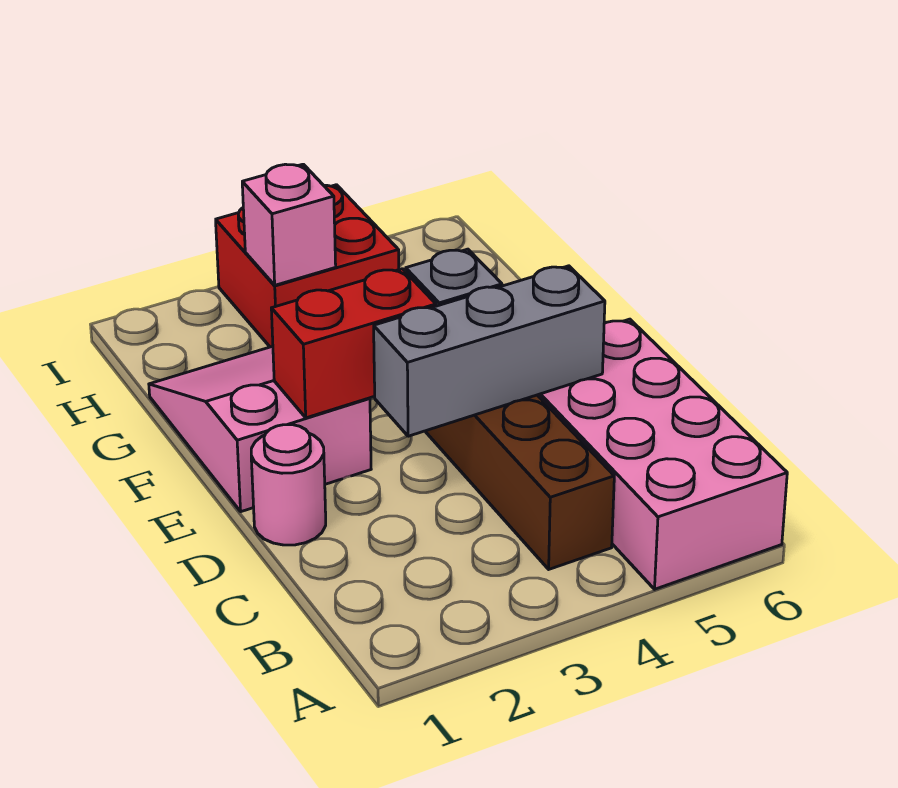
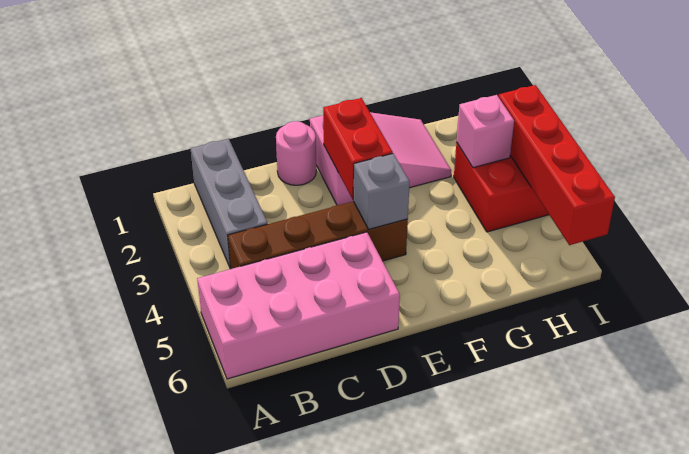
grey 1x3 brick [374,266,605,436] -> grey 1x3 brick moved to [191,139,268,269]
none -> red 1x4 brick [499,85,615,245]

